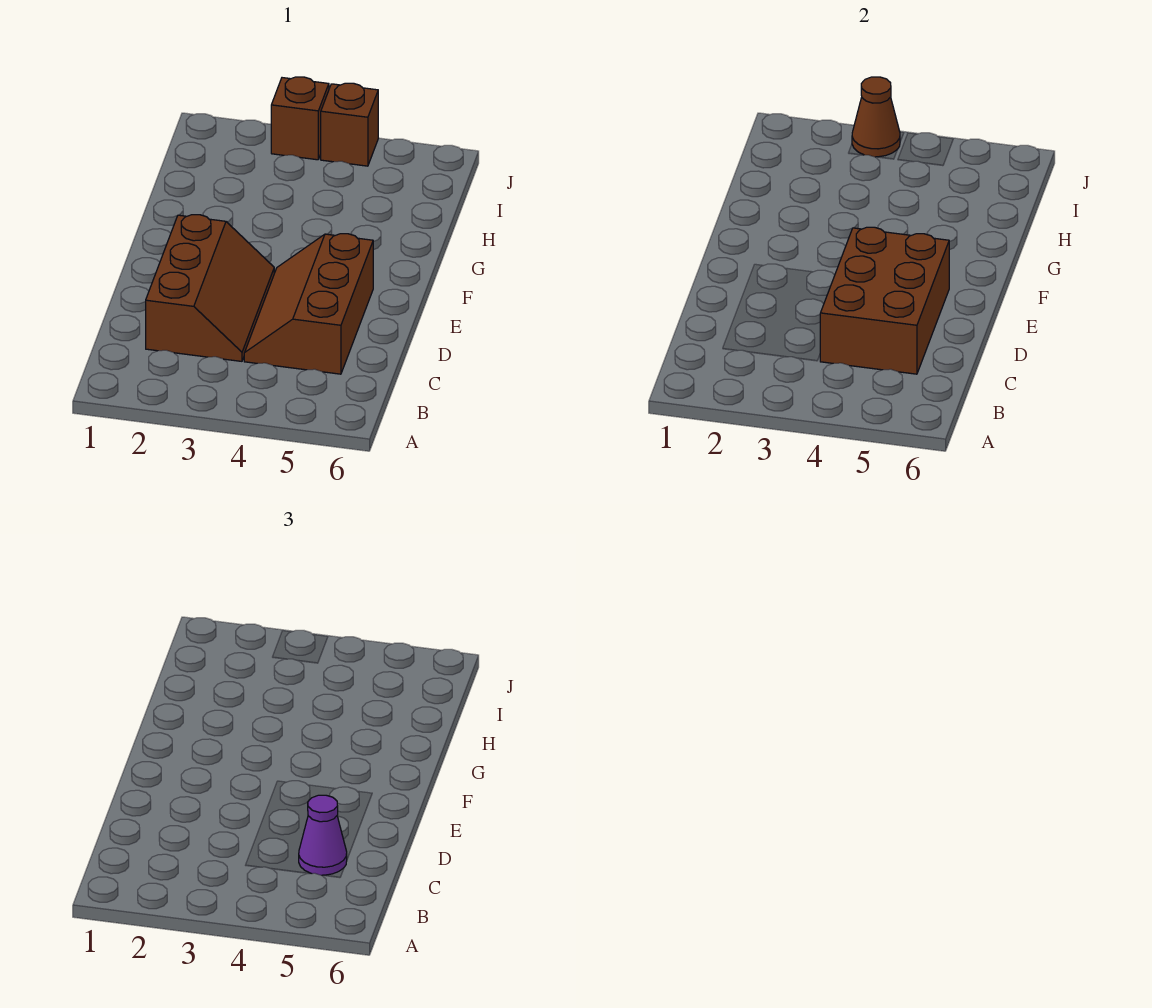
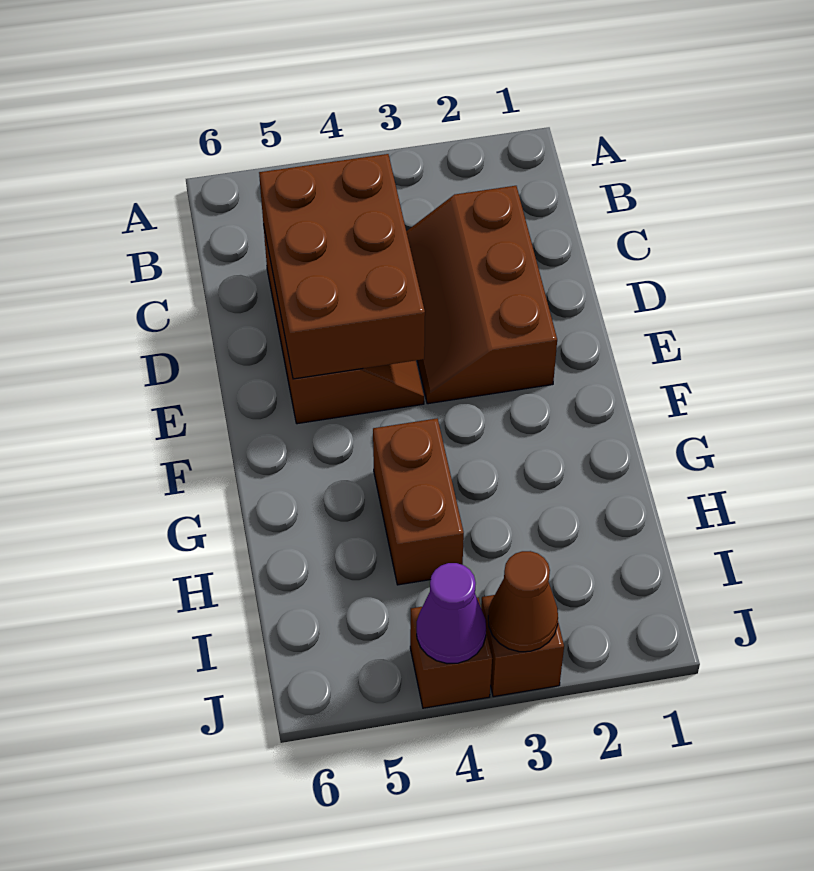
purple 1x1 cone [299,795,347,875] -> purple 1x1 cone moved to [417,563,486,664]
none -> brown 1x2 brick [373,419,464,585]

